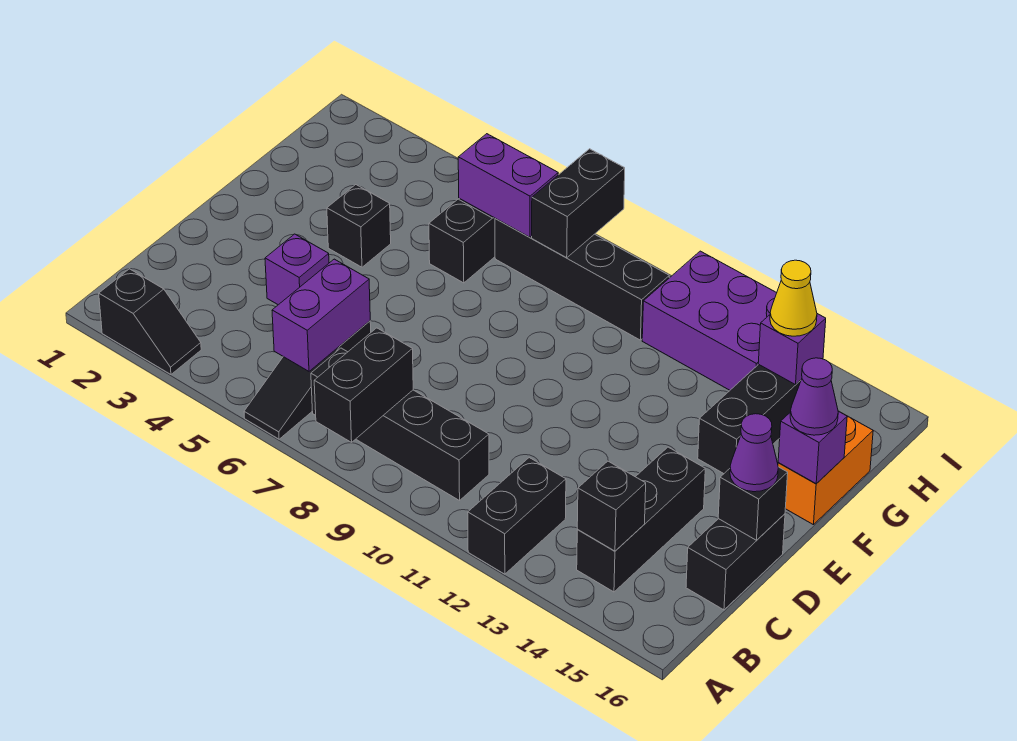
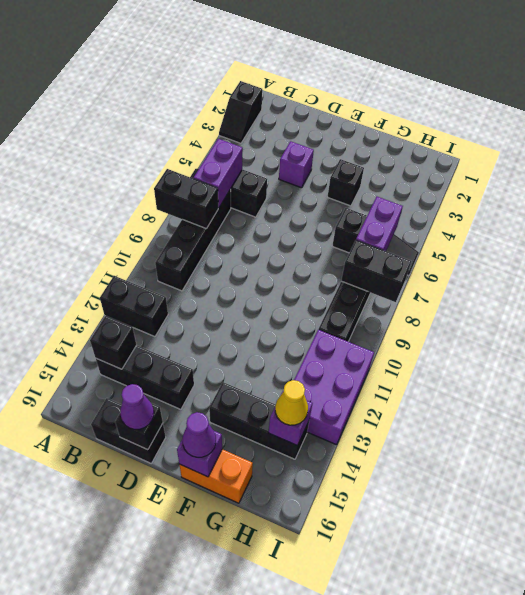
purple 1x2 brick [272,259,370,371] -> purple 1x2 brick turned to [194,139,243,208]

